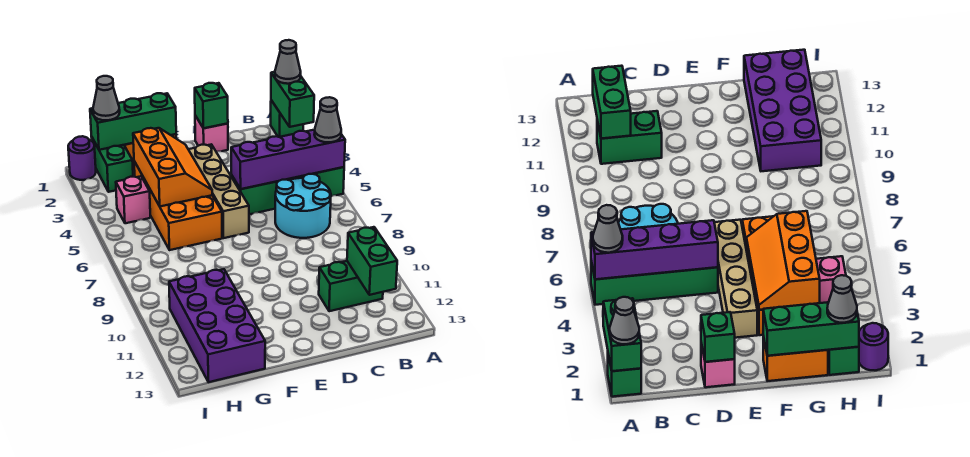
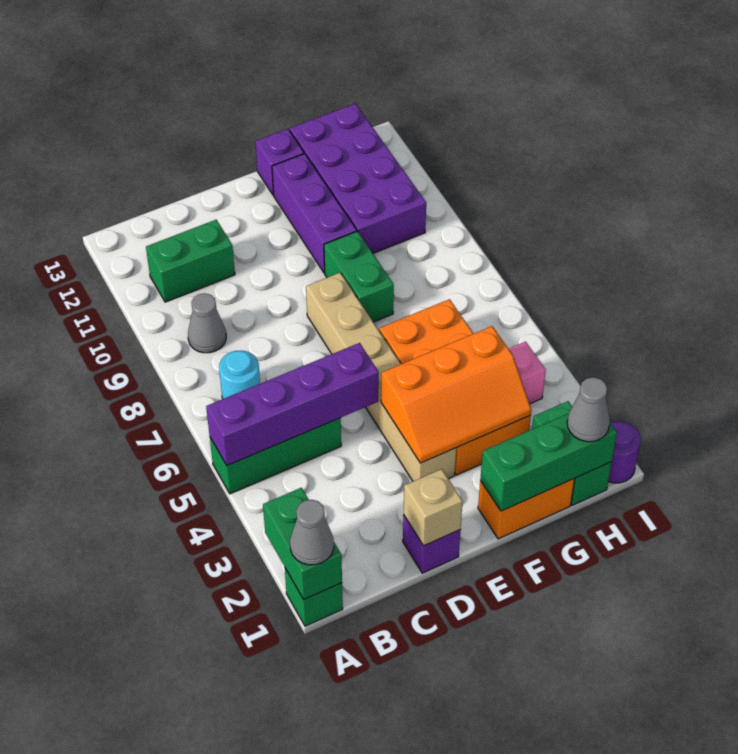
green 1x4 brick [231,167,344,214] -> green 1x3 brick [210,418,341,494]
grey 1x1 cone [314,97,341,142] -> grey 1x1 cone moved to [188,293,226,353]
cyan 2x2 round brick [275,174,331,238] -> cyan 1x1 round brick [219,351,260,399]
green 1x2 brick [347,227,397,295] -> green 1x2 brick moved to [324,231,394,322]
pink 1x1 brick [195,116,228,152] -> purple 1x1 brick [403,515,460,573]
green 1x1 brick [195,83,228,128] -> tan 1x1 brick [404,469,463,546]
tan 1x4 brick [188,144,249,238] -> tan 1x6 brick [306,273,456,481]
orange 2x3 slope [133,128,212,206] -> orange 2x3 slope turned to [381,326,531,463]
none -> purple 1x3 brick [272,154,357,273]
none -> purple 1x1 brick [255,129,304,195]

